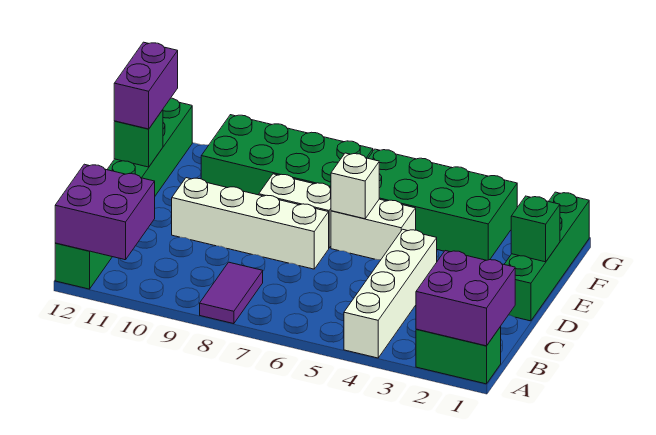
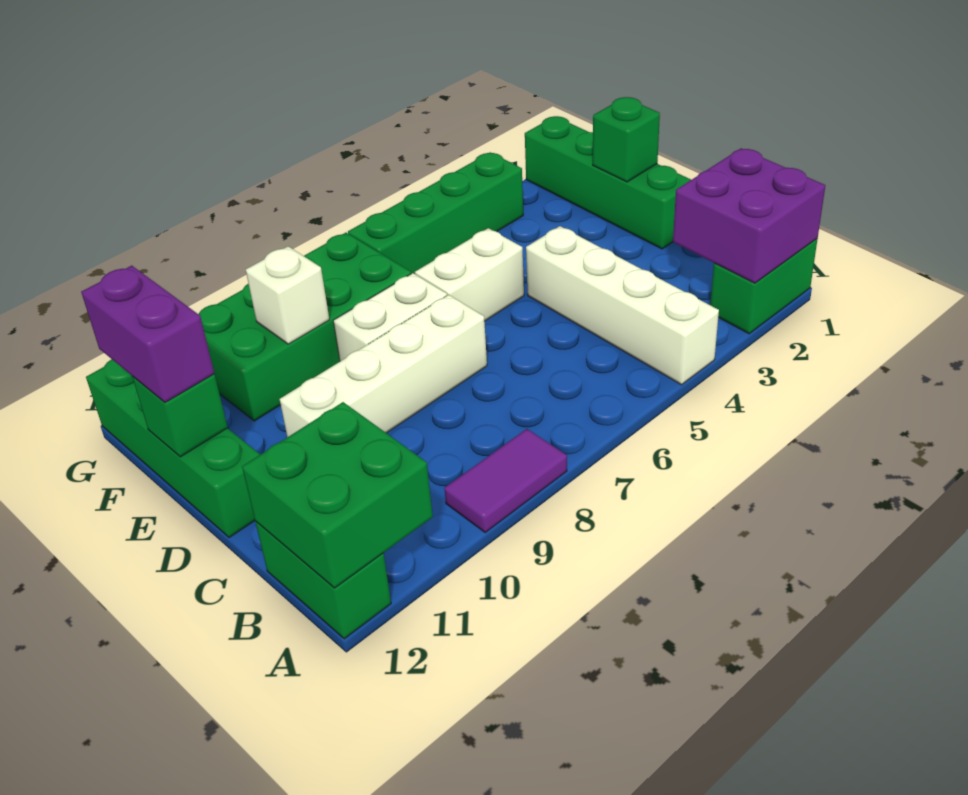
purple 1x2 tile [200,262,263,324] -> purple 1x2 tile turned to [444,429,567,532]
purple 2x2 brick [55,164,155,260] -> green 2x2 brick [242,402,433,588]
white 1x1 brick [331,153,379,219] -> white 1x1 brick moved to [246,246,329,344]
green 2x4 brick [368,149,517,260] -> green 1x4 brick [348,152,523,274]

